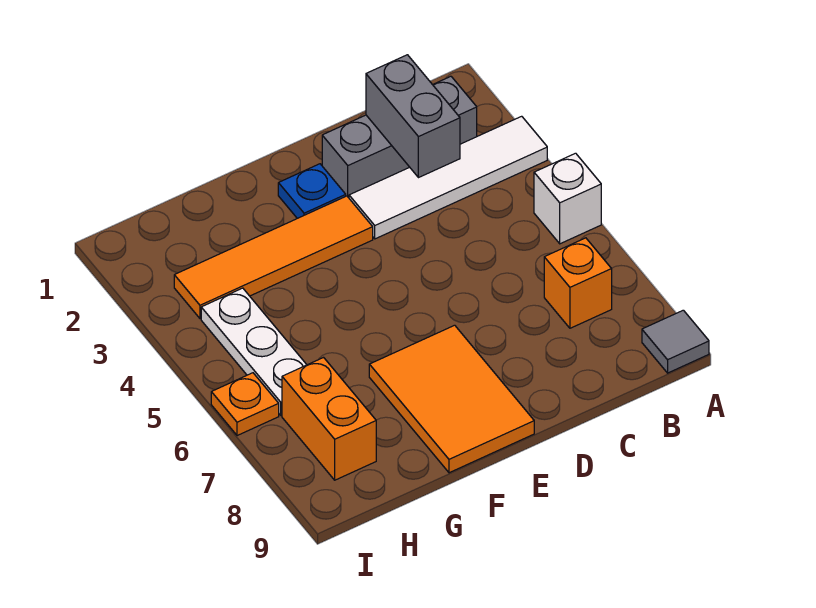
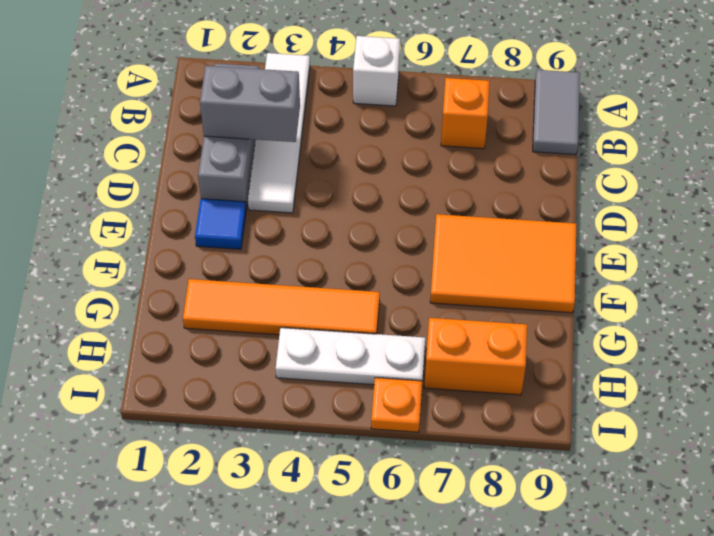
grey 1x1 tile [642,310,709,373] -> grey 1x2 tile [533,70,580,155]
blue 1x1 plate [278,164,346,218] -> blue 1x1 tile [195,199,246,249]
orange 1x4 tile [174,196,373,319] -> orange 1x4 tile turned to [183,279,380,335]

